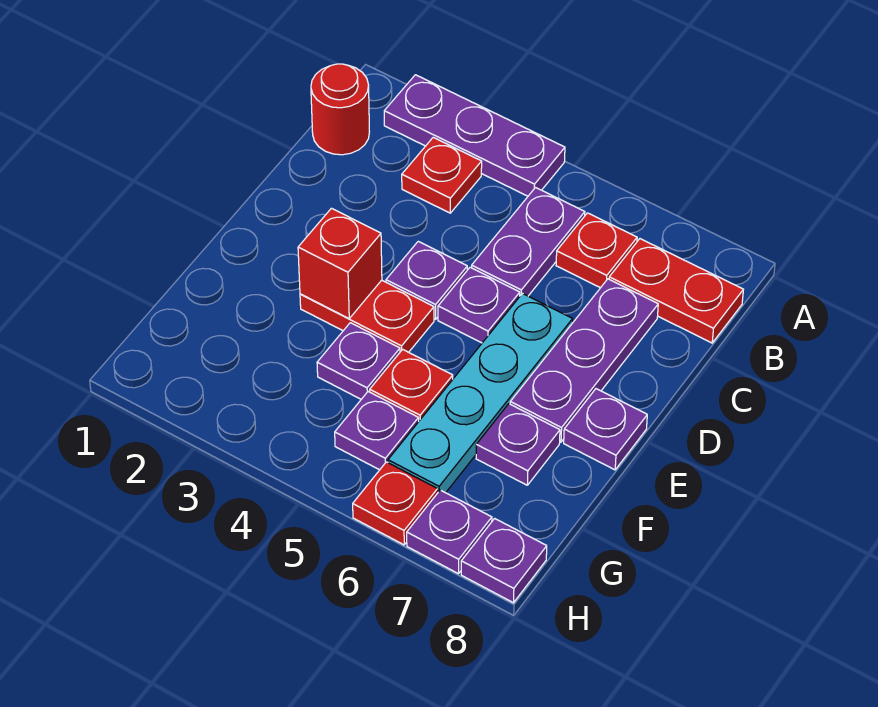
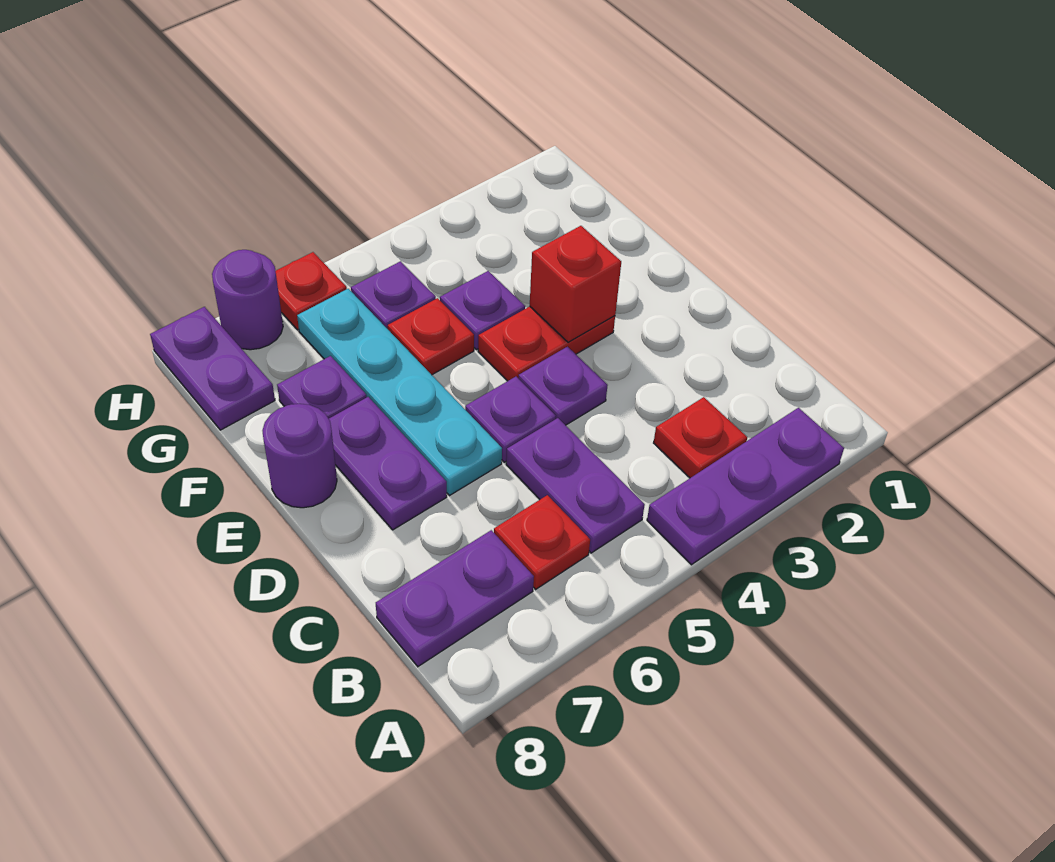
red 1x1 round brick [311,64,369,155] -> none
red 1x2 plate [609,239,743,343] -> purple 1x2 plate [376,530,534,666]
purple 1x3 plate [510,279,658,442] -> purple 1x2 plate [329,397,447,530]
purple 1x1 plate [564,389,647,470] -> purple 1x1 round brick [262,404,337,508]
purple 1x1 plate [407,490,492,574] -> purple 1x1 round brick [212,250,283,350]
purple 1x1 plate [461,518,547,603] -> purple 1x2 plate [150,307,275,430]

